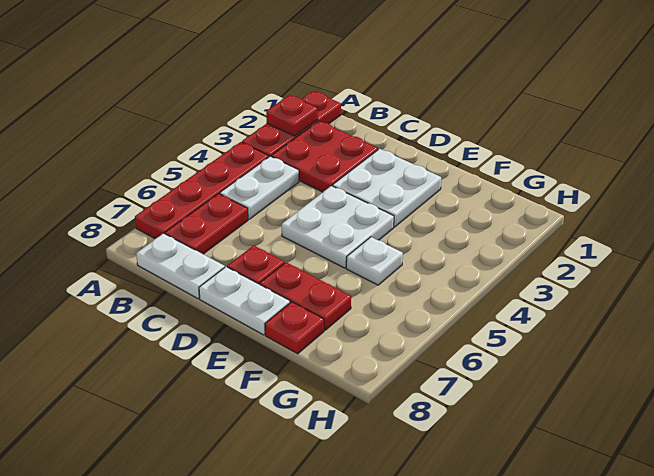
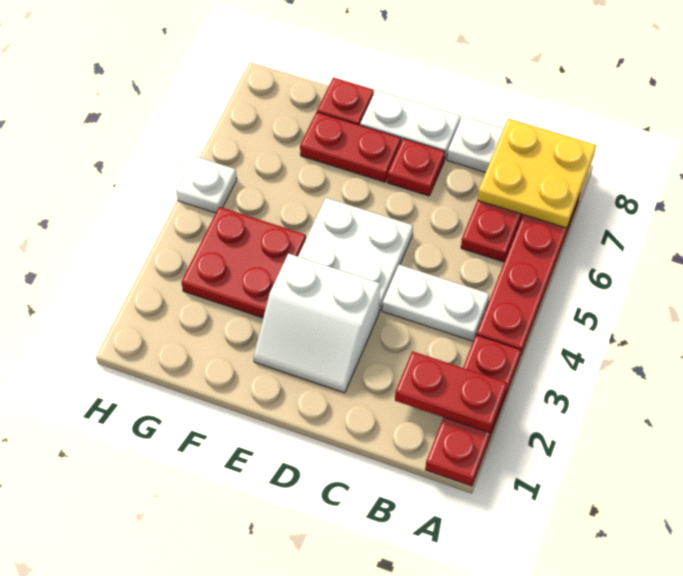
red 1x1 plate [266,95,318,136] -> red 1x2 plate [395,351,507,433]
none -> yellow 2x2 plate [477,119,596,228]
red 2x2 plate [271,121,378,192] -> red 2x2 plate moved to [181,207,306,318]
white 1x2 plate [220,156,299,219] -> white 1x2 plate turned to [382,265,489,341]
white 2x2 plate [333,149,441,227] -> white 2x2 slope [254,254,380,393]
white 1x1 plate [346,237,403,285] -> white 1x1 plate moved to [177,156,237,213]

